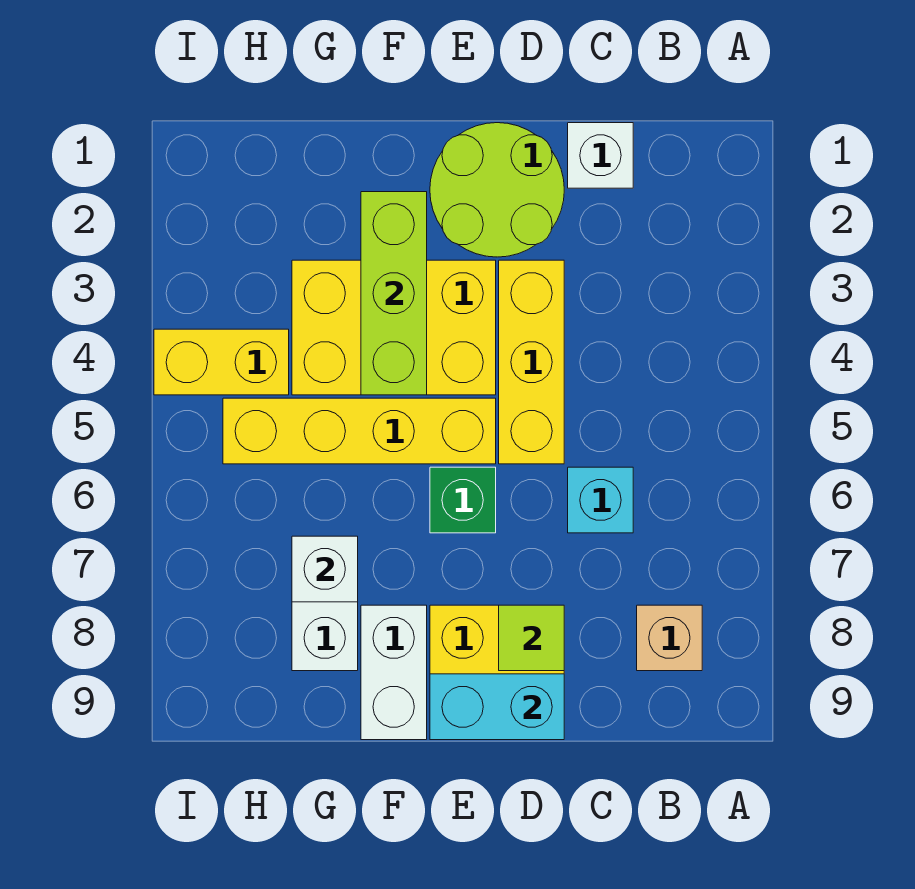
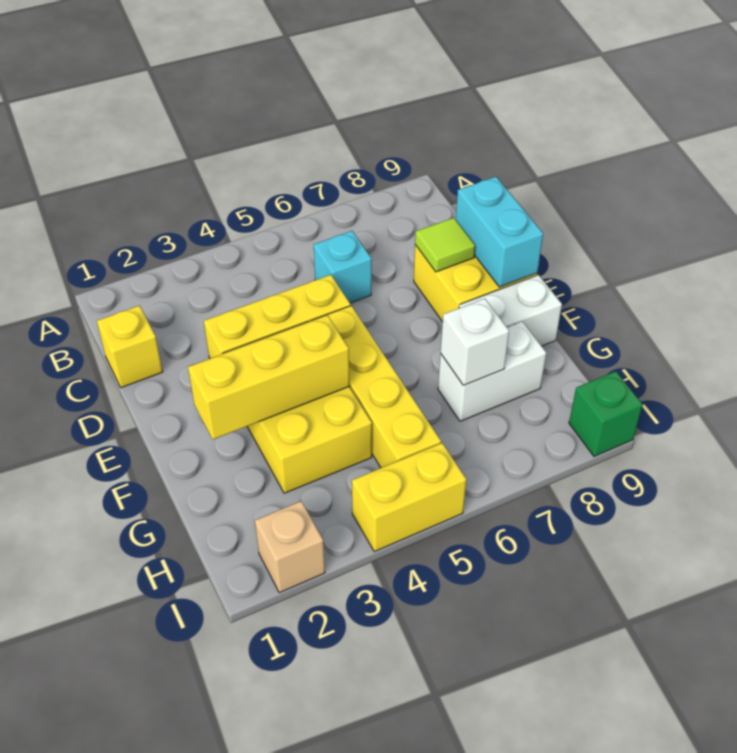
tan 1x1 brick [637,605,702,671] -> tan 1x1 brick moved to [255,501,325,593]
white 1x1 brick [568,123,633,188] -> yellow 1x1 brick [97,306,163,388]
lime 2x2 round brick [430,123,564,257] -> none
green 1x1 brick [430,467,496,533] -> green 1x1 brick moved to [569,371,643,456]
lime 1x3 brick [361,192,427,395] -> yellow 1x3 brick [188,315,350,439]
yellow 1x2 brick [154,329,289,395] -> yellow 1x2 brick turned to [352,443,467,552]

